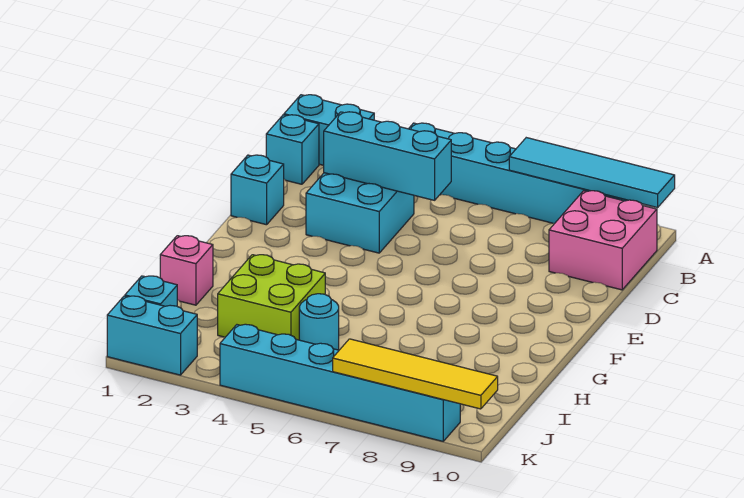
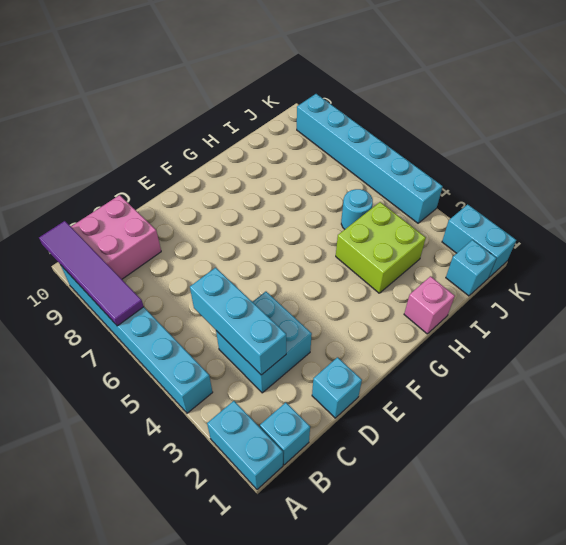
cyan 1x4 tile [509,138,675,208] -> purple 1x4 tile [39,221,144,326]
yellow 1x4 tile [333,339,498,409] -> none

